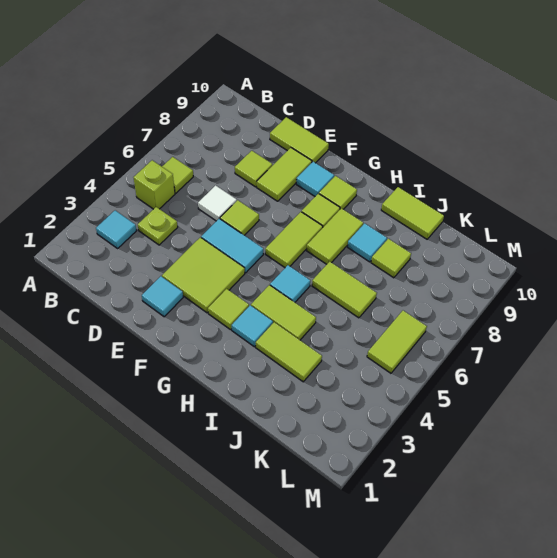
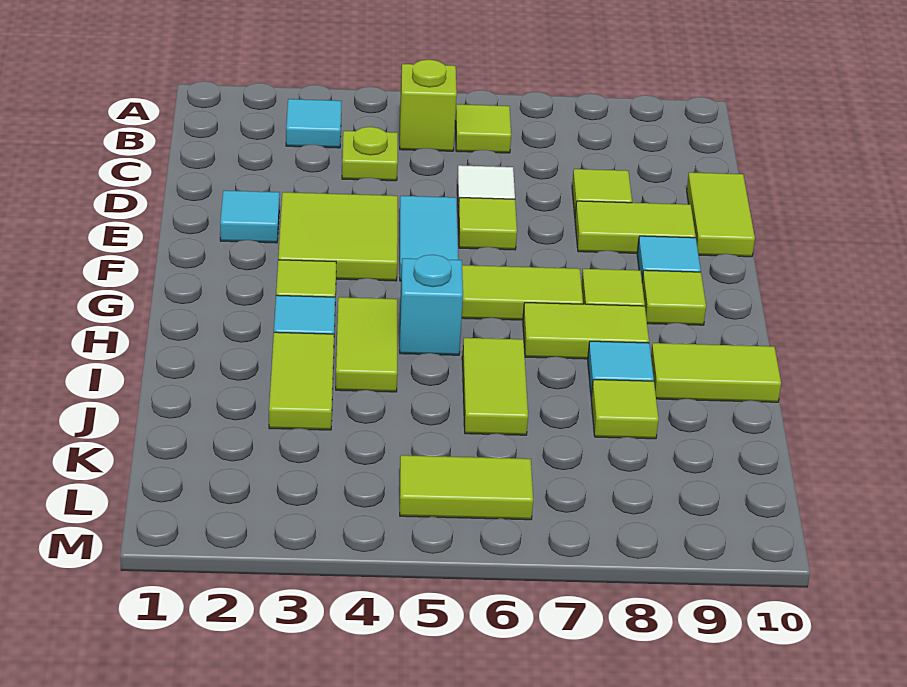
cyan 1x1 tile [270,265,310,302] -> cyan 1x1 brick [400,255,463,355]
lime 1x2 tile [381,187,444,239] -> lime 1x2 tile turned to [651,343,781,402]

